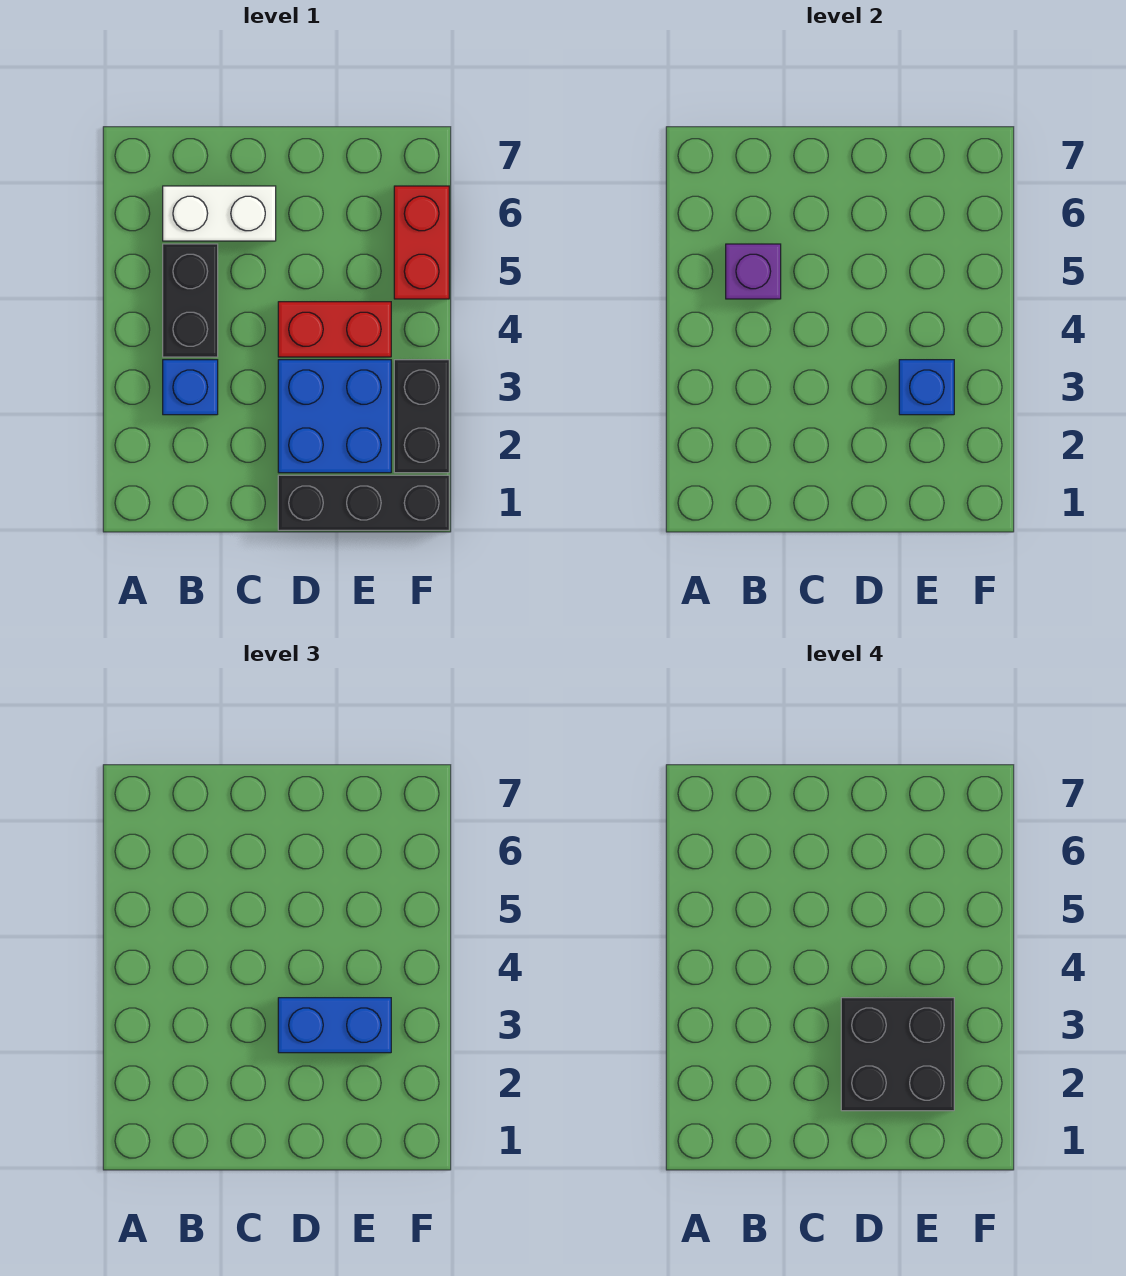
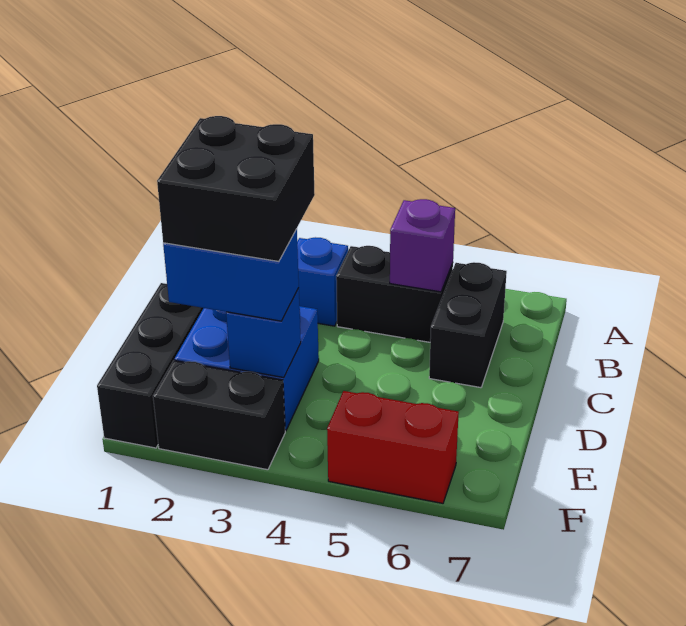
white 1x2 brick [163,186,276,241] -> black 1x2 brick [429,262,507,388]
blue 1x2 brick [278,998,391,1053] -> blue 1x2 brick turned to [163,229,299,321]
red 1x2 brick [278,302,391,357] -> none

